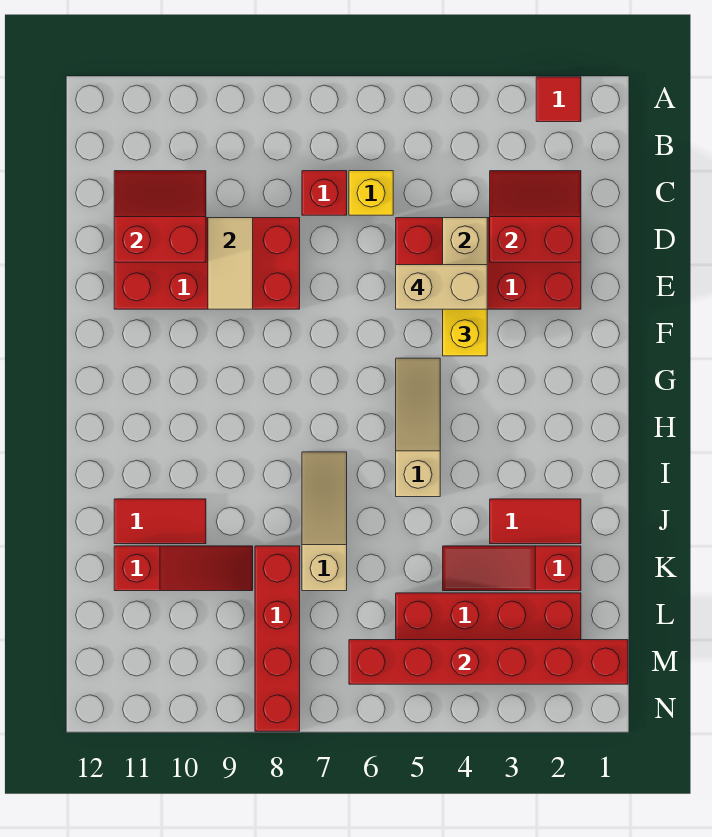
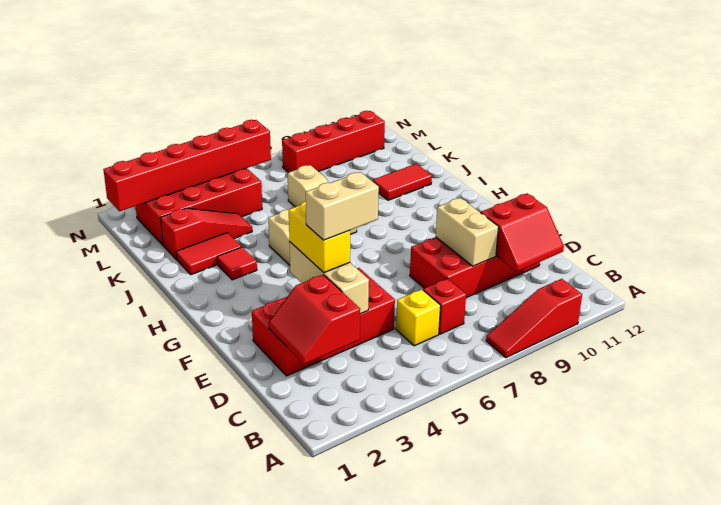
red 1x1 tile [536,77,581,122] -> red 1x1 tile moved to [217,247,257,280]
red 2x2 slope [490,171,581,262] -> red 2x2 slope turned to [268,275,360,364]
tan 1x2 tile [208,218,253,309] -> tan 1x2 brick [436,198,499,266]
red 1x4 brick [255,546,300,731] -> red 1x4 brick turned to [282,111,385,173]
red 1x3 slope [114,546,253,591] -> red 1x3 slope moved to [486,279,582,358]

